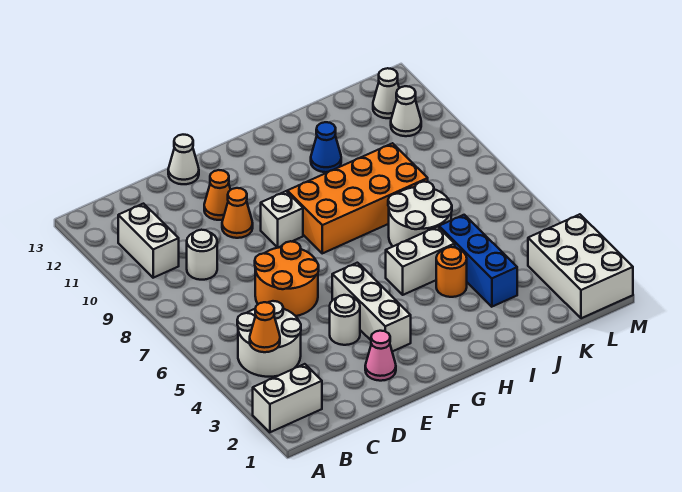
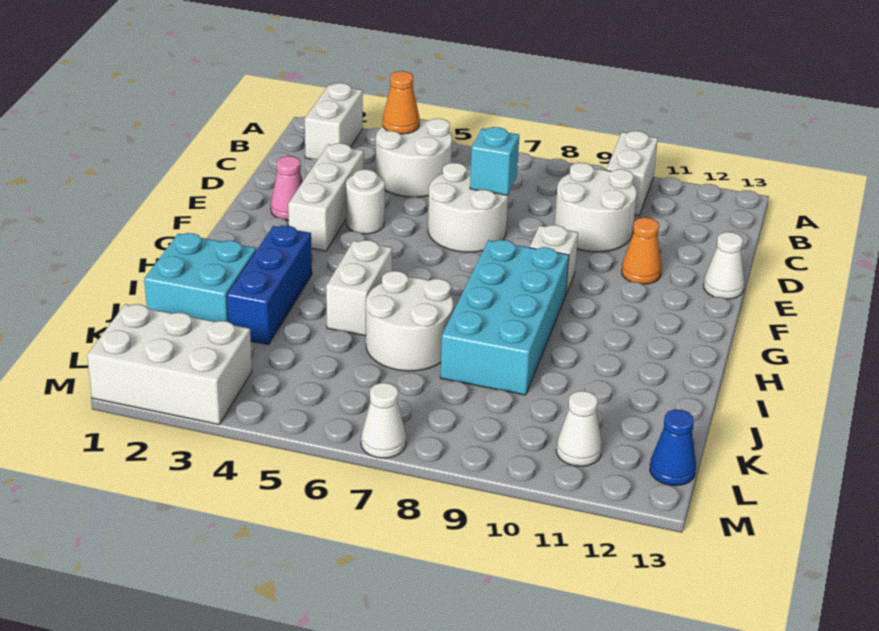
white 1x2 brick [118,204,179,278] -> white 1x2 brick turned to [606,131,658,216]
white 1x1 round brick [187,230,217,280] -> white 2x2 round brick [555,163,637,252]
orange 2x2 round brick [255,241,319,316] -> white 2x2 round brick [428,163,508,252]
none -> cyan 1x1 brick [470,127,519,195]
orange 1x1 cone [222,188,253,238] -> none
white 1x3 brick [332,263,411,352] -> white 1x3 brick turned to [288,143,364,251]
orange 2x4 brick [287,143,428,253] -> cyan 2x4 brick [440,240,569,395]
none -> cyan 2x2 brick [144,233,256,322]
orange 1x1 round brick [436,247,467,297] -> none
blue 1x1 cone [311,122,341,172] -> blue 1x1 cone moved to [650,409,696,486]
blue 1x3 brick [439,215,517,307] -> blue 1x3 brick turned to [227,226,312,345]
white 1x1 cone [373,68,399,118] -> white 1x1 cone moved to [361,383,406,458]

